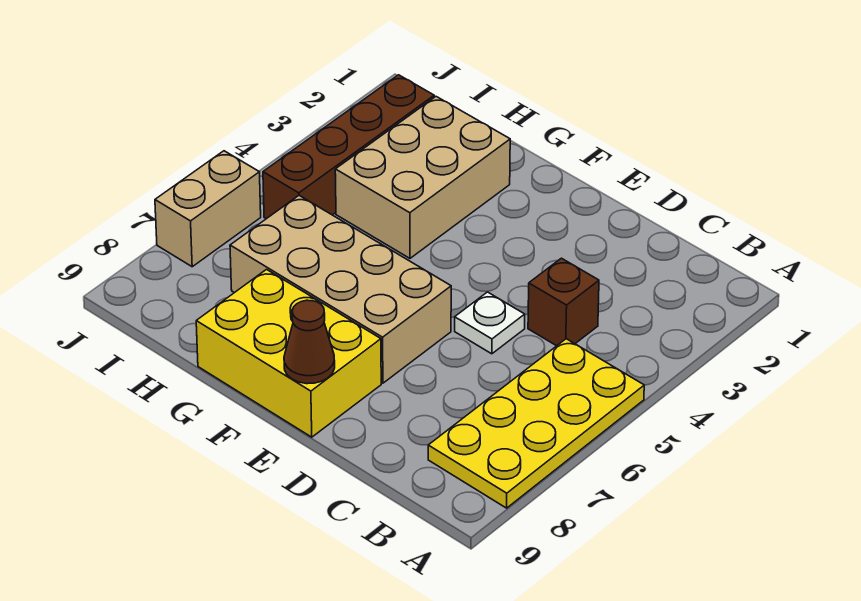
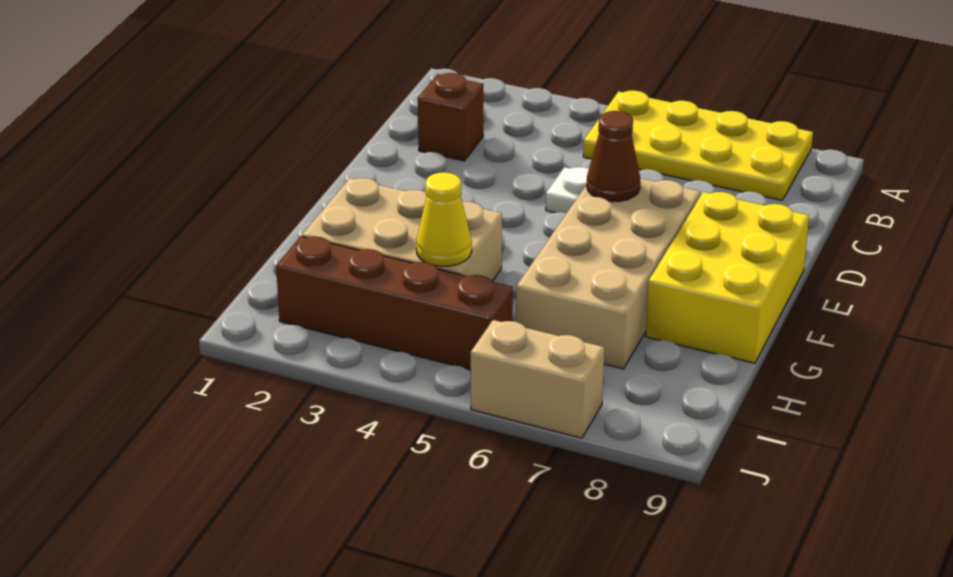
brown 1x1 brick [528,258,599,346] -> brown 1x1 brick moved to [418,73,483,161]
brown 1x1 cone [284,300,335,384] -> brown 1x1 cone moved to [587,111,640,202]
none -> yellow 1x1 cone [416,172,472,267]

